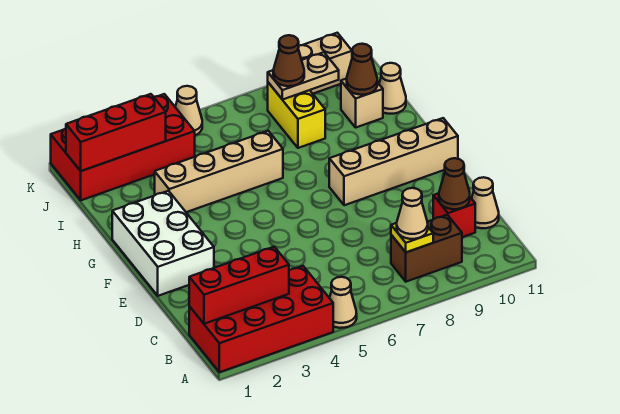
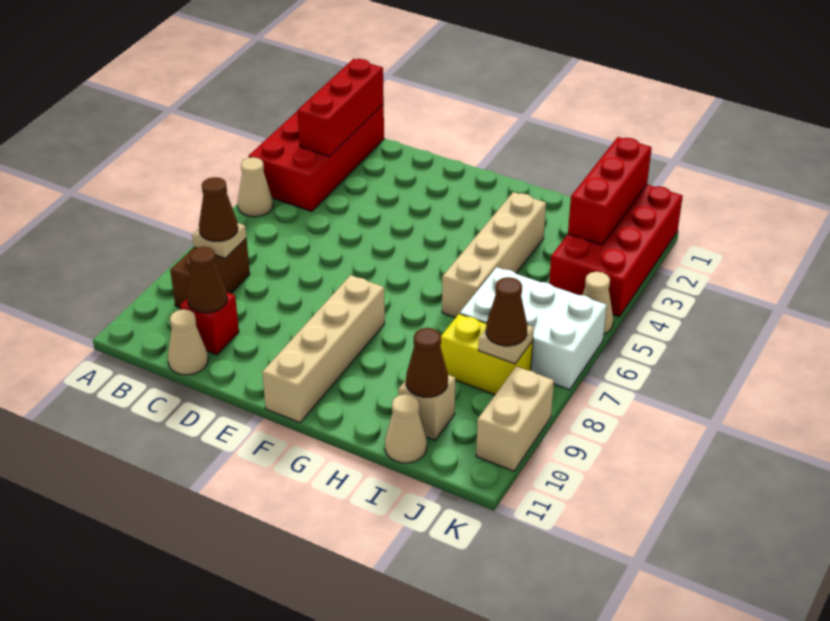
yellow 1x1 plate [391,223,433,252] -> tan 1x1 plate [192,223,246,258]
tan 1x1 cone [397,188,428,239] -> brown 1x1 cone [199,177,238,241]
white 2x3 brick [112,191,214,296] -> white 2x3 brick moved to [460,267,607,390]
tan 1x2 plate [268,52,339,100] -> tan 1x1 plate [478,325,534,364]

